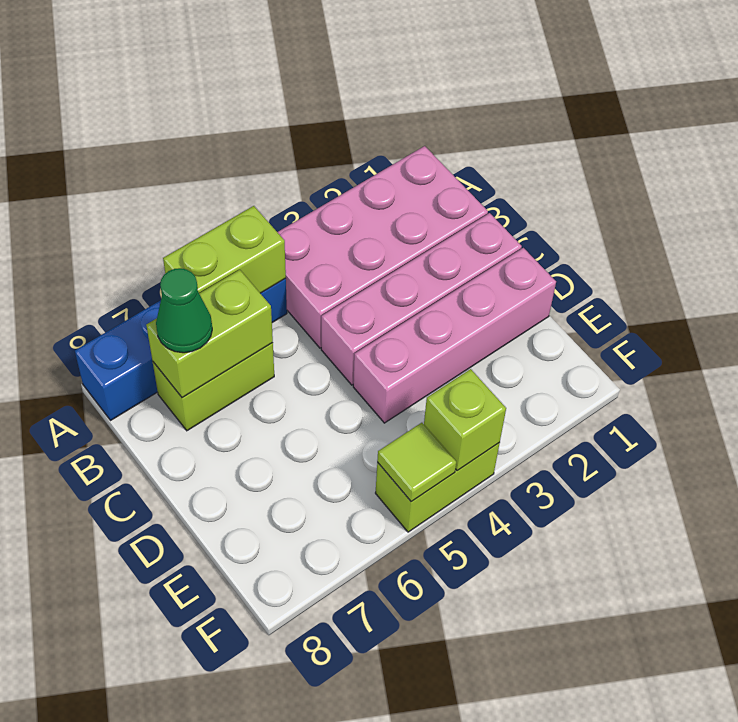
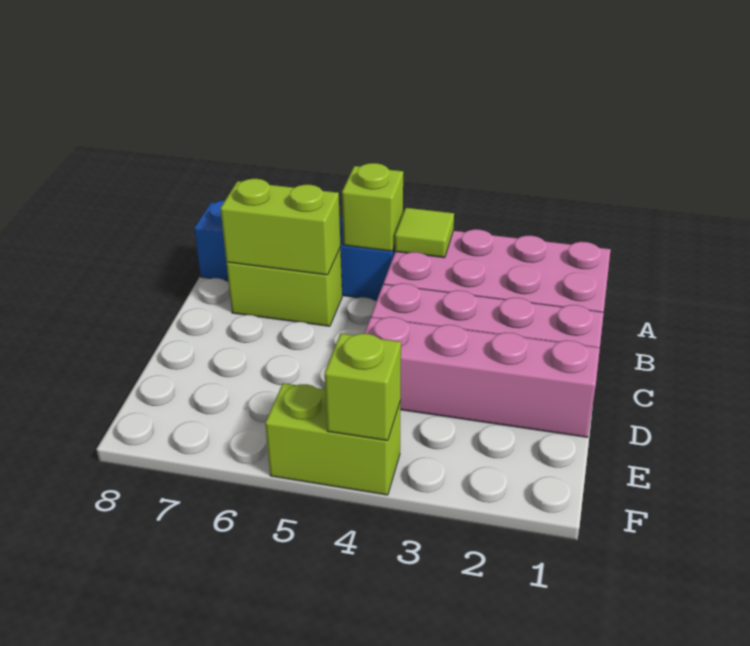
lime 1x2 brick [163,206,286,293] -> lime 1x1 brick [342,163,403,251]
green 1x1 cone [156,268,212,353] -> none
lime 1x1 tile [377,423,456,502] -> lime 1x1 tile moved to [395,208,454,258]

